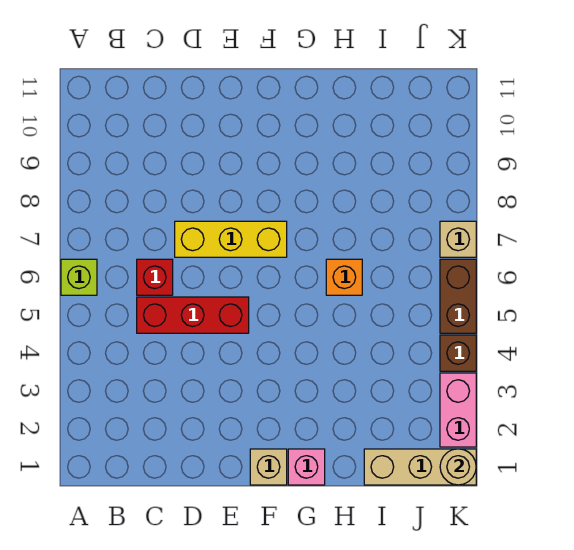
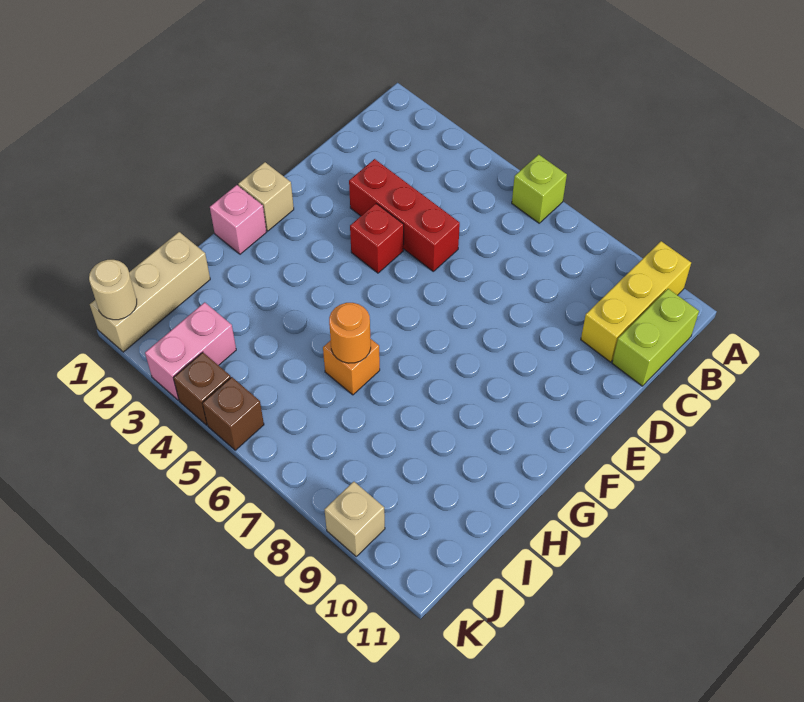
none -> lime 1x2 brick [612,289,699,386]
red 1x3 brick [137,297,249,333] -> red 1x3 brick turned to [349,159,460,271]
red 1x1 brick [137,259,173,295] -> red 1x1 brick moved to [350,204,404,273]
yellow 1x3 brick [175,221,287,257] -> yellow 1x3 brick moved to [581,241,691,362]
none -> orange 1x1 round brick [329,303,371,363]
pink 1x2 brick [440,373,476,447] -> pink 1x2 brick turned to [145,302,236,400]
brown 1x2 brick [440,259,476,333] -> brown 1x1 brick [203,377,264,450]
tan 1x1 brick [440,221,476,257] -> tan 1x1 brick moved to [324,482,385,556]

